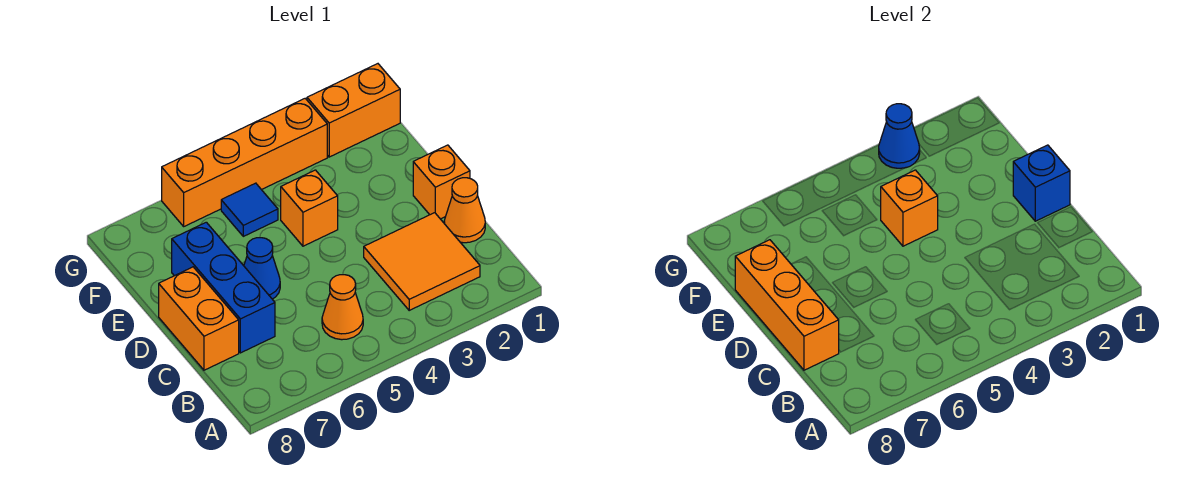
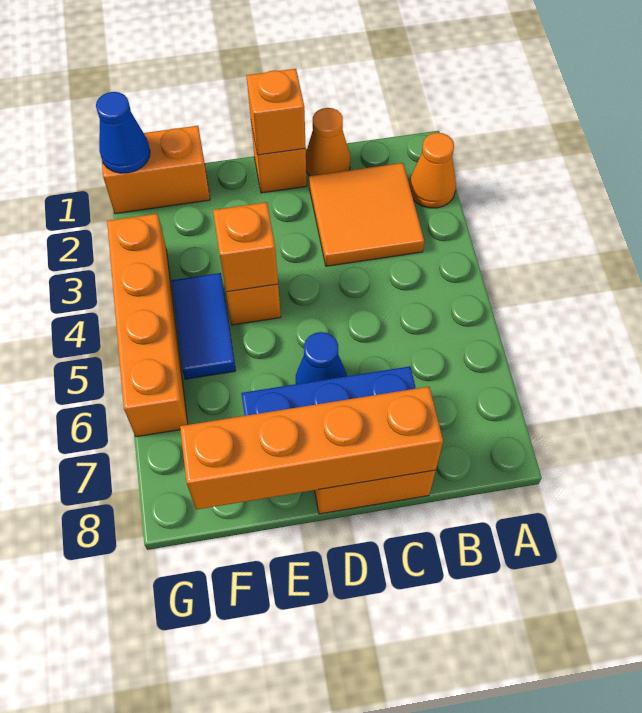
orange 1x1 cone [322,275,363,340] -> orange 1x1 cone moved to [409,133,456,208]
orange 1x3 brick [735,240,839,370] -> orange 1x4 brick [180,387,443,510]
blue 1x1 brick [1013,145,1070,221] -> orange 1x1 brick [246,69,306,155]
blue 1x1 tile [221,183,278,236] -> blue 1x2 tile [172,273,236,379]
orange 1x2 brick [307,64,400,157] -> orange 1x2 brick turned to [102,126,210,214]
blue 1x1 cone [879,104,920,168] -> blue 1x1 cone moved to [96,92,150,173]

